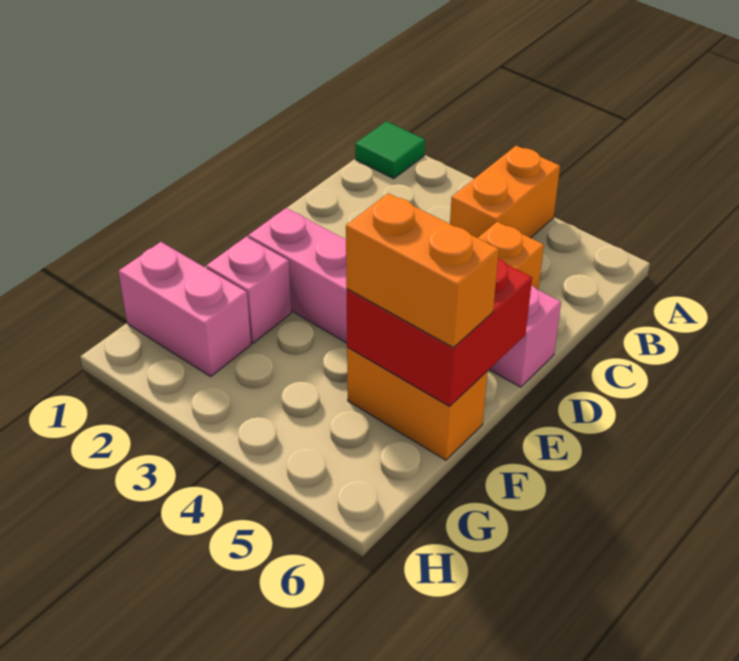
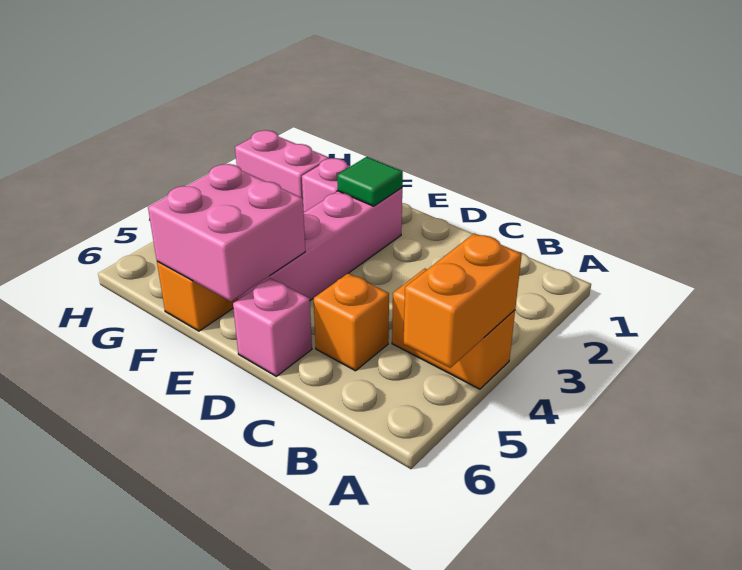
green 1x1 tile [355,121,425,179] -> green 1x1 tile moved to [337,157,403,206]
red 2x2 brick [347,258,532,406] -> pink 2x2 brick [148,164,305,301]
orange 1x2 brick [346,193,499,348] -> orange 1x2 brick moved to [404,233,522,368]
pink 1x2 brick [119,242,251,376] -> pink 1x2 brick turned to [235,130,330,213]

